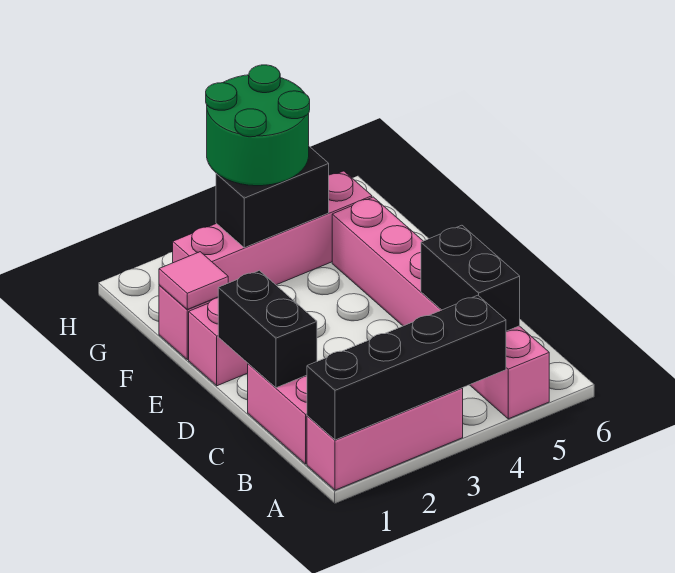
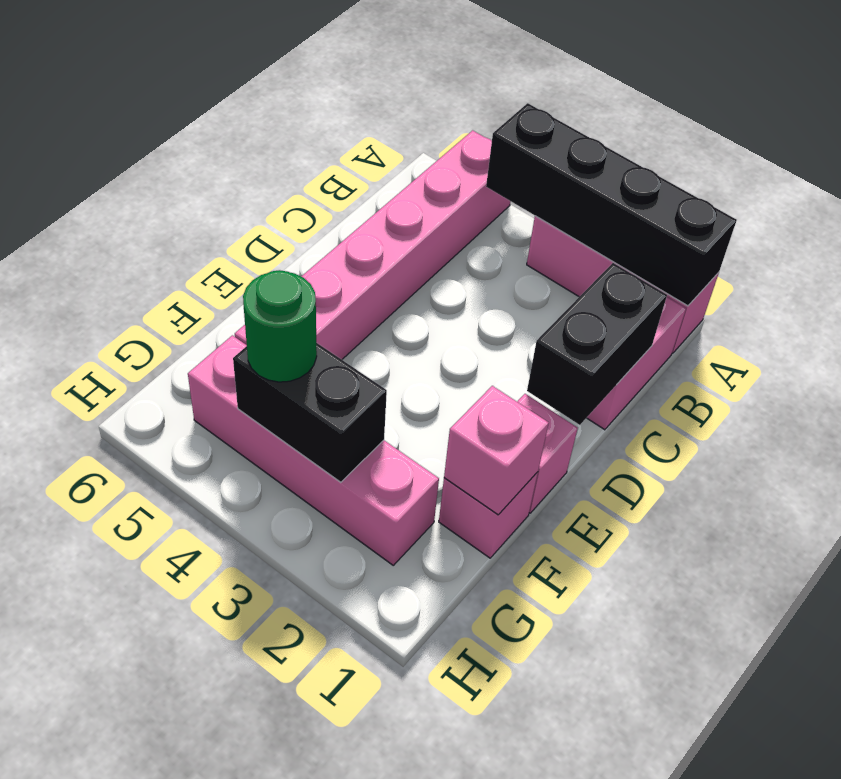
black 1x2 brick [421,225,520,331] -> none
pink 1x1 tile [159,252,228,309] -> pink 1x1 brick [444,386,549,515]
green 2x2 round brick [206,65,310,186] -> green 1x1 round brick [243,270,317,382]

